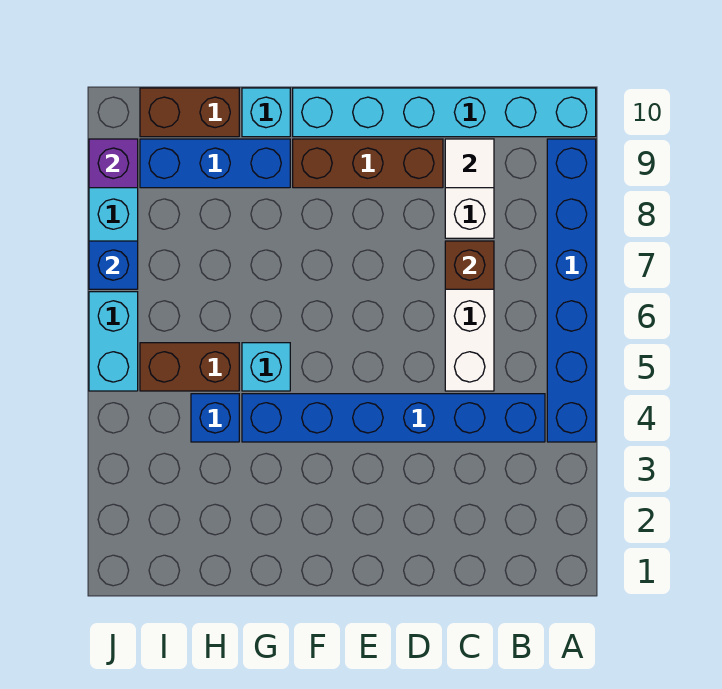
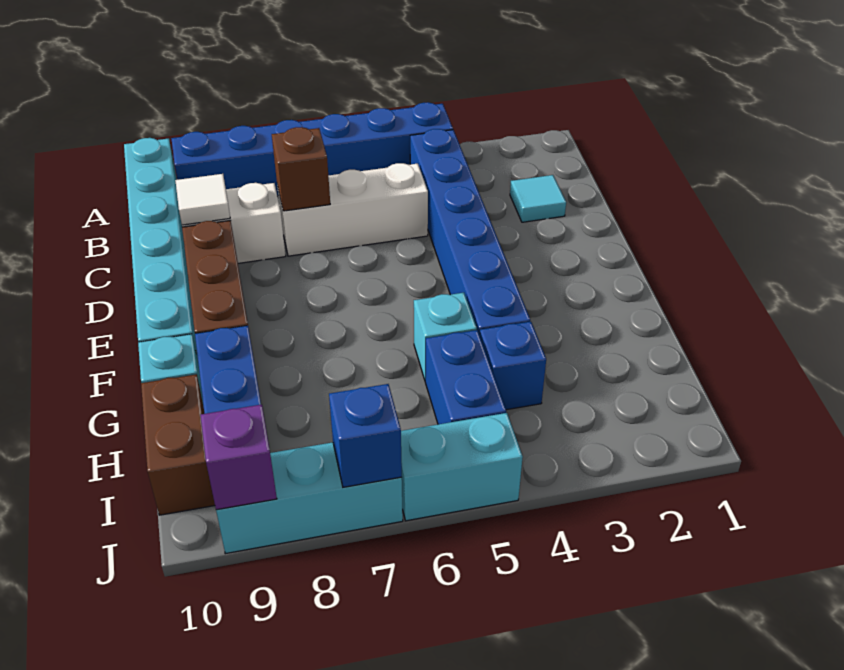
none -> cyan 1x1 tile [510,175,566,222]
brown 1x2 brick [140,343,239,391] -> blue 1x2 brick [425,330,506,424]

